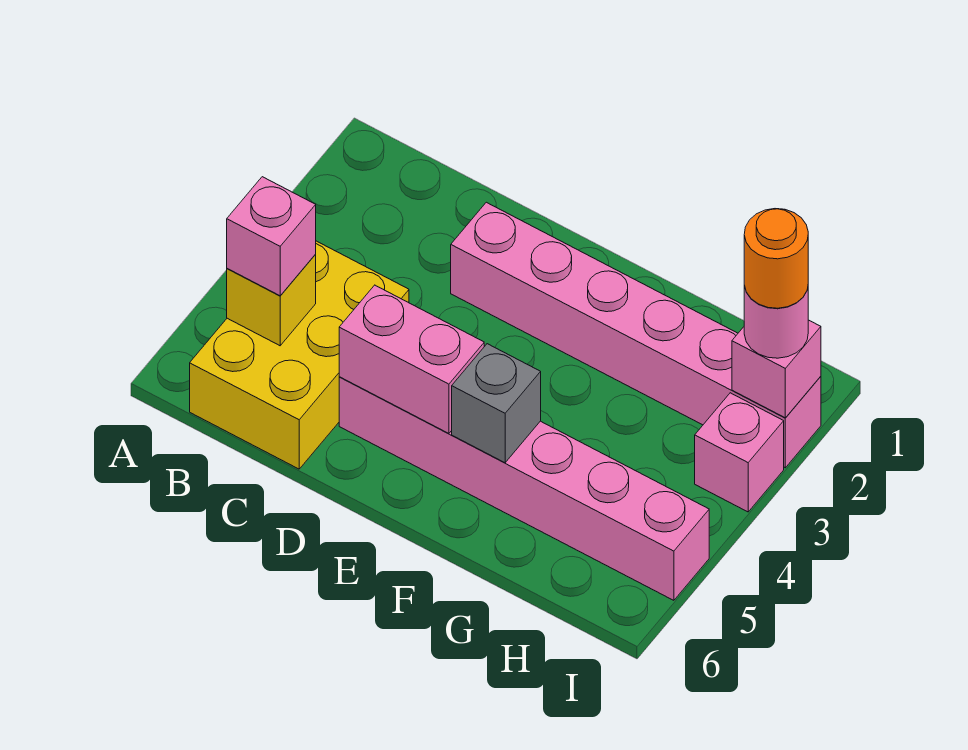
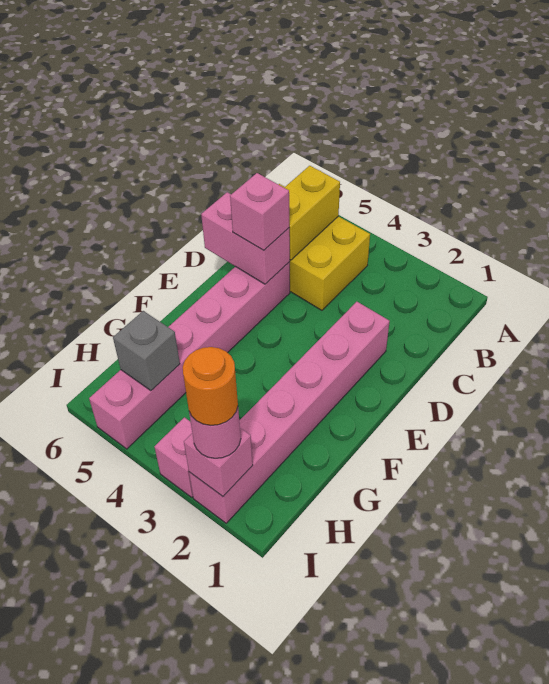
yellow 1x1 brick [227,255,316,346] -> yellow 1x2 brick [284,166,340,260]
pink 1x1 brick [227,177,316,296] -> pink 1x1 brick moved to [230,173,289,250]
pink 1x2 brick [339,285,484,433] -> pink 1x2 brick turned to [201,192,290,284]
grey 1x1 brick [452,344,541,463] -> grey 1x1 brick moved to [113,311,180,391]

